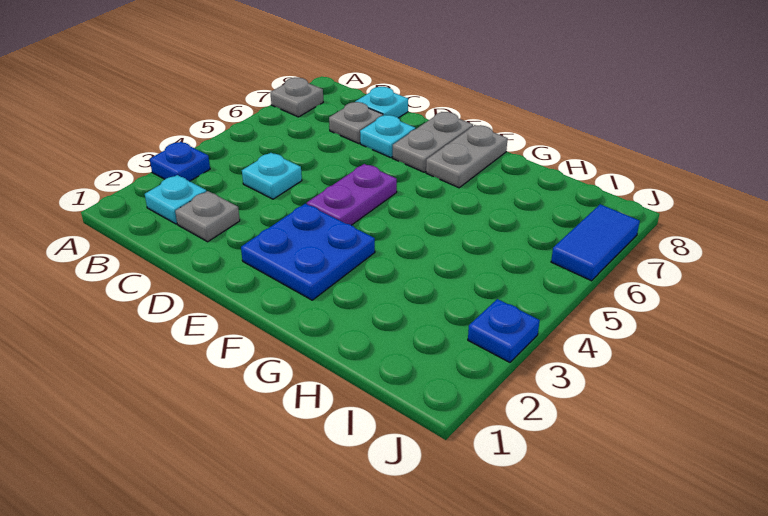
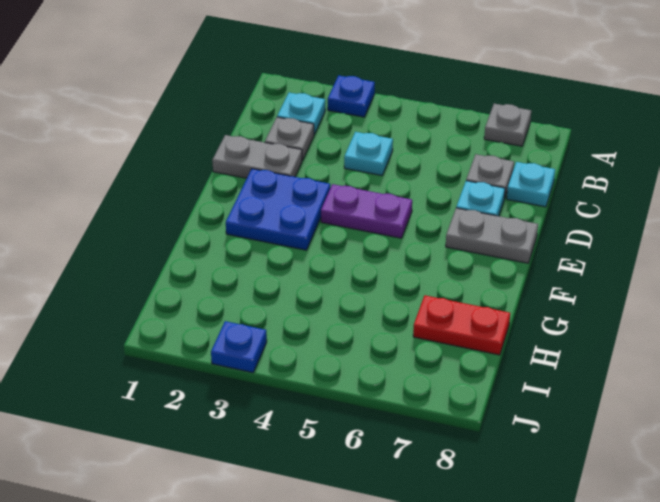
grey 1x2 plate [426,125,508,188] -> grey 1x2 plate moved to [212,135,302,178]
none -> red 1x2 plate [413,295,510,355]
blue 1x2 tile [551,204,640,281] -> none

